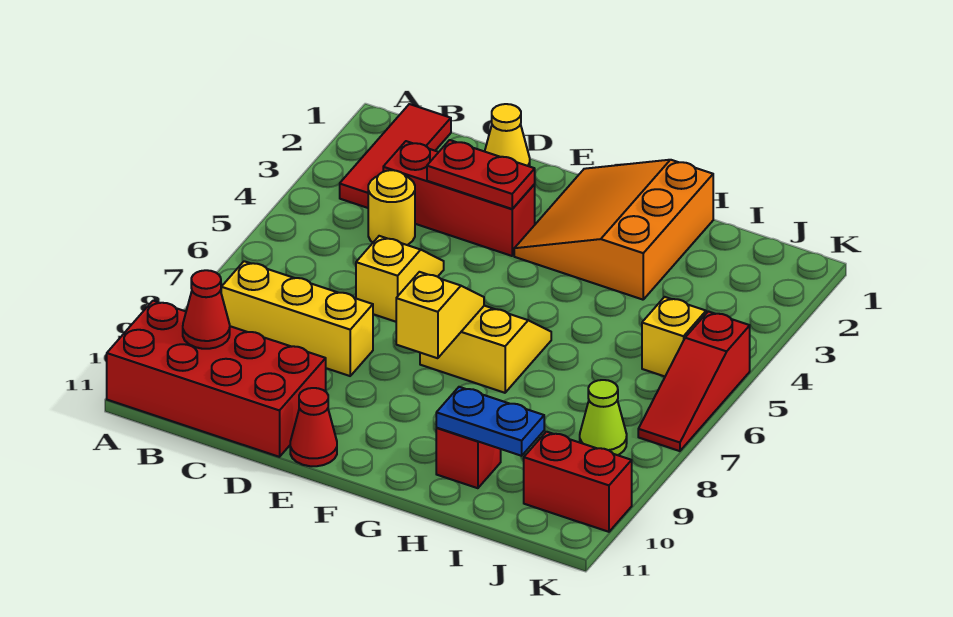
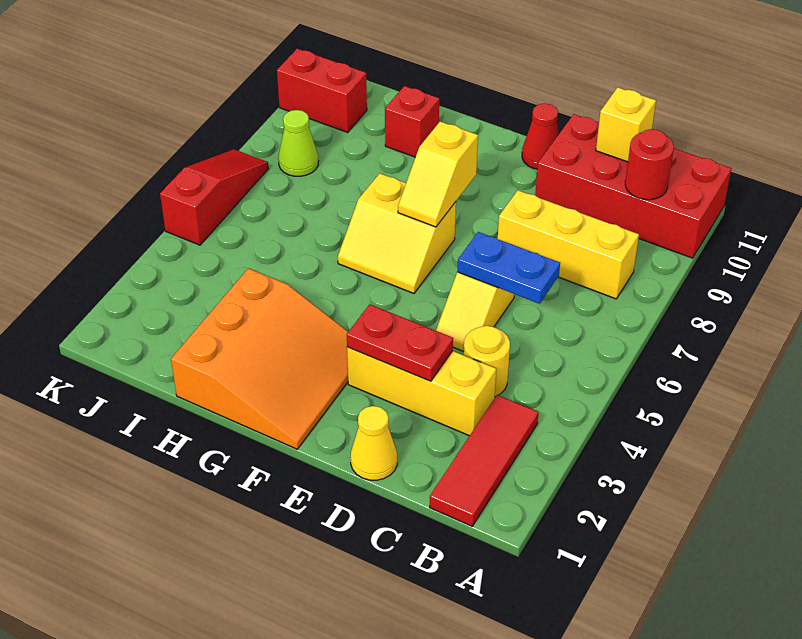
red 1x1 cone [183,270,230,349] -> red 1x1 round brick [625,129,674,200]
red 1x3 brick [383,141,535,256] -> yellow 1x3 brick [347,347,496,436]
blue 1x2 plate [436,387,544,456] -> blue 1x2 plate moved to [457,232,560,304]
yellow 1x1 brick [642,297,706,376] -> yellow 1x1 brick moved to [596,87,656,162]

